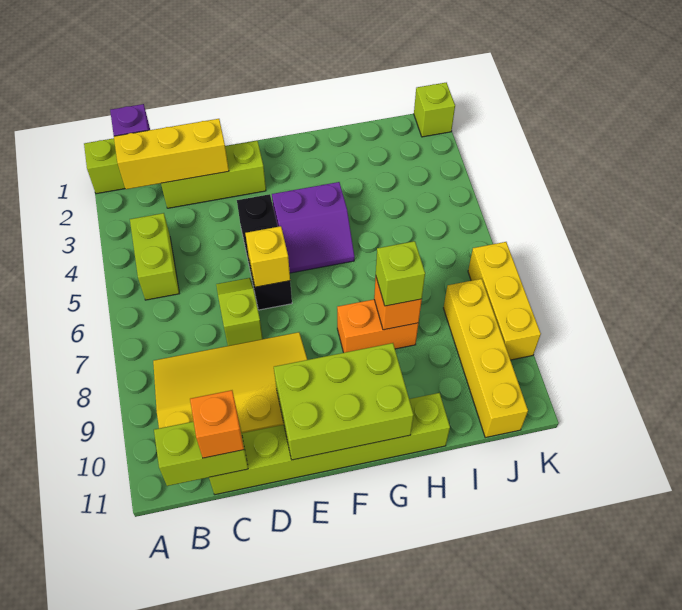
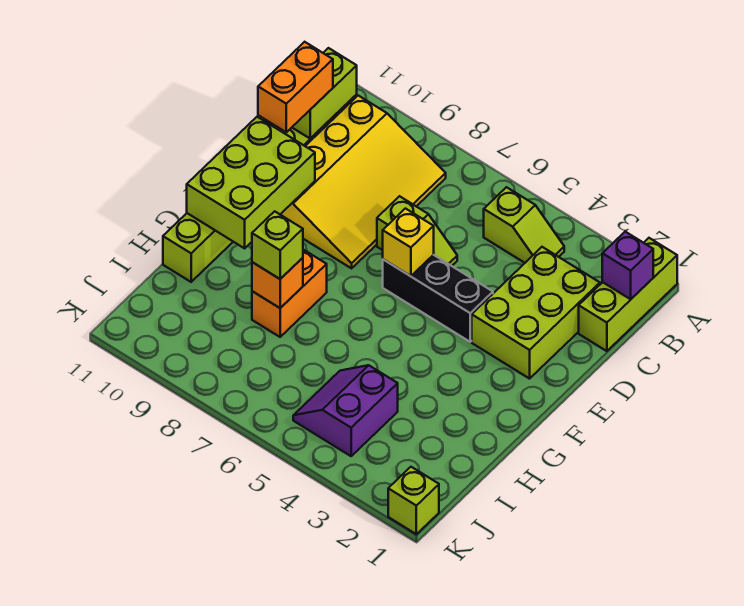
yellow 1x3 brick [114,119,229,189] -> none
lime 1x2 brick [130,213,179,300] -> lime 1x2 slope [484,187,564,263]
lime 1x3 brick [161,141,266,208] -> lime 2x3 brick [472,247,600,379]
orange 1x1 brick [190,390,244,458] -> orange 1x2 brick [258,42,333,132]
purple 2x2 slope [272,182,355,273] -> purple 2x2 slope moved to [293,365,398,456]
yellow 1x4 brick [444,279,528,438] -> none
yellow 1x3 brick [468,242,541,360] -> none

